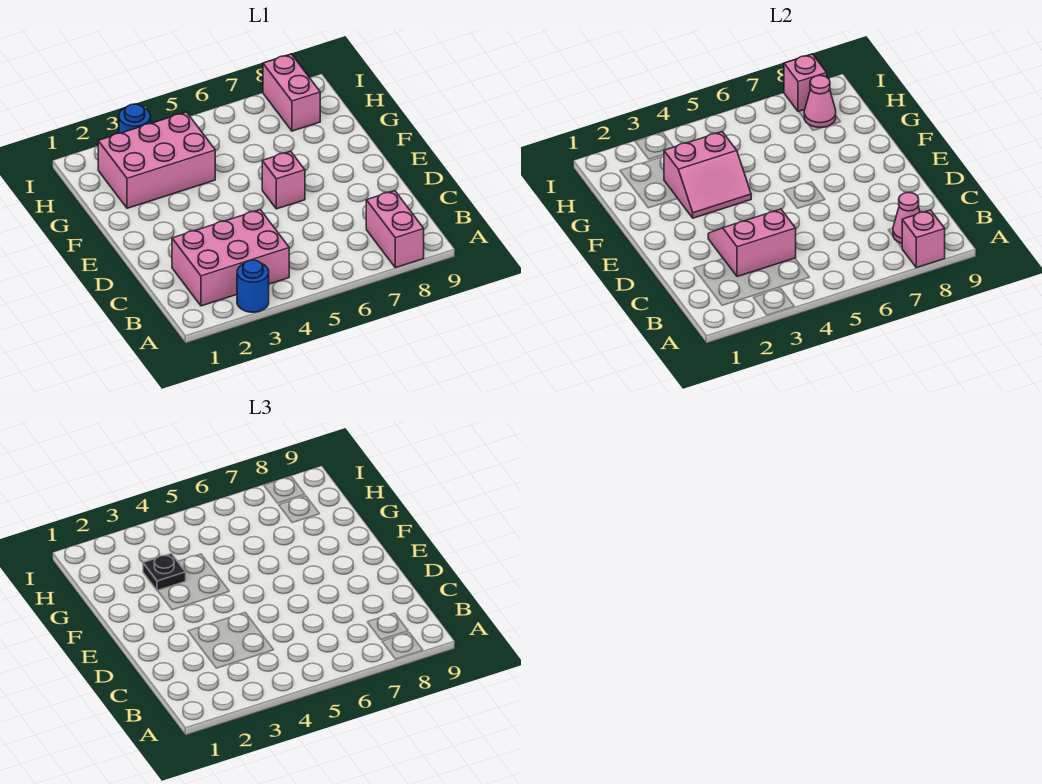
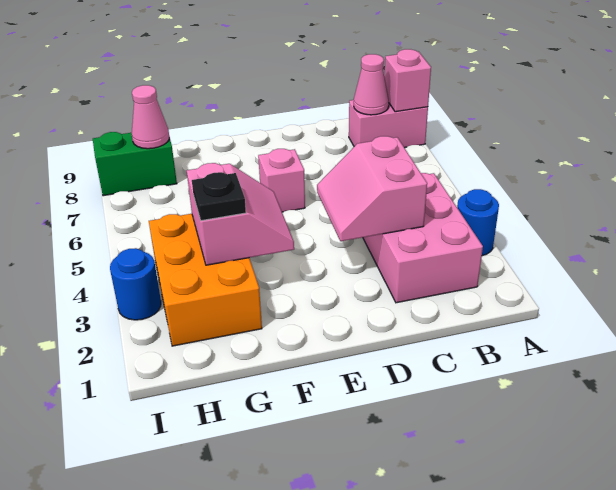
pink 2x3 brick [98,112,215,208] -> orange 2x3 brick [149,214,262,346]
pink 1x2 brick [263,54,320,131] -> green 1x2 brick [93,132,177,196]
pink 1x1 brick [784,54,827,112] -> none

